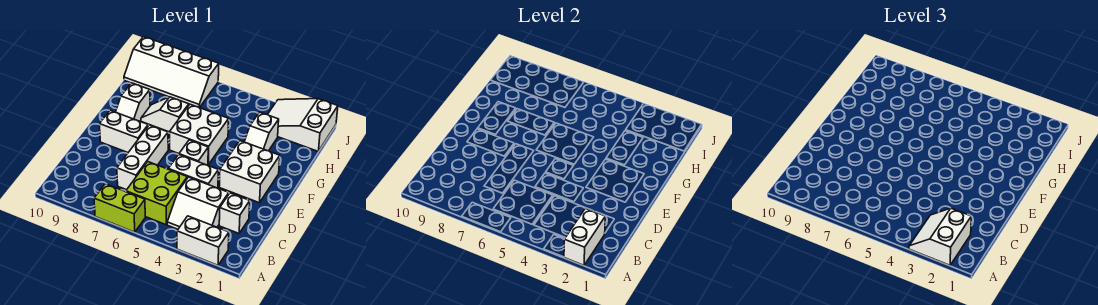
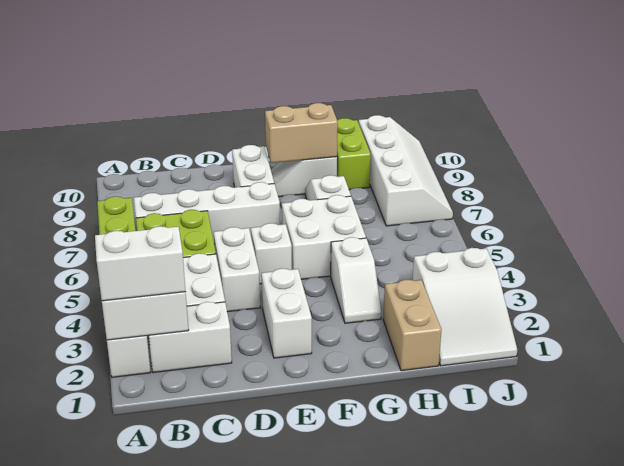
white 1x1 brick [219,193,250,233] -> white 1x2 brick [149,302,232,373]
white 1x3 brick [117,125,168,190] -> white 1x4 brick [134,182,280,241]
white 2x2 brick [219,141,280,203] -> white 1x2 brick [261,268,312,358]
none -> tan 1x2 brick [265,103,338,163]
white 1x2 slope [244,112,279,151] -> white 1x2 slope turned to [331,237,381,323]
none -> tan 1x2 brick [383,280,442,371]
none -> lime 1x2 brick [337,118,371,190]
white 2x3 slope [267,99,338,151] -> white 2x3 slope turned to [413,248,517,366]
white 2x4 slope [124,37,219,108] -> white 2x4 slope turned to [359,115,453,226]

